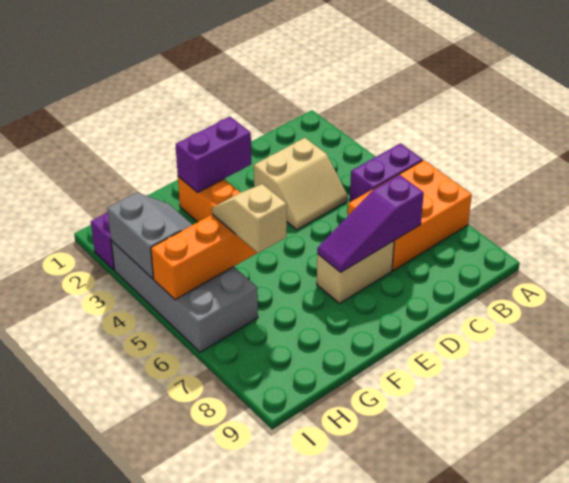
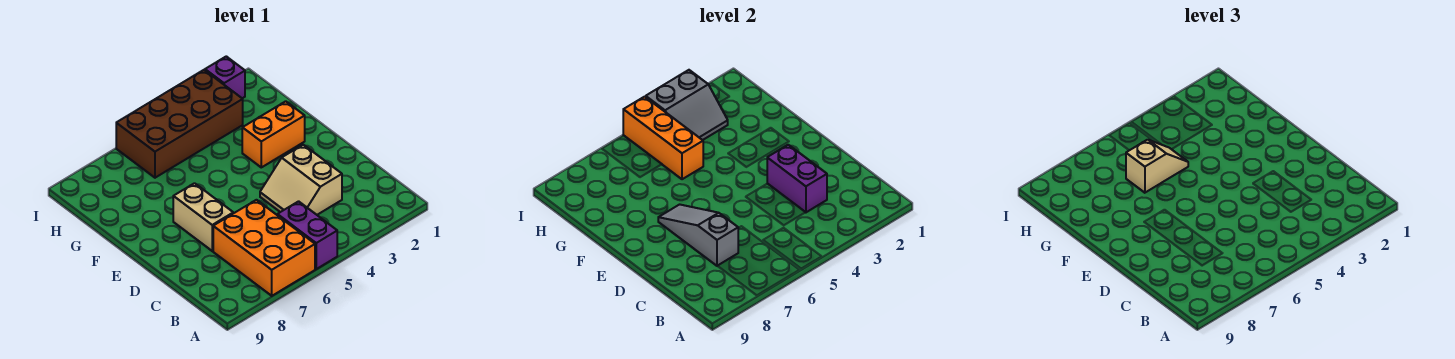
purple 1x3 slope [317,175,424,272] -> grey 1x3 slope [658,204,738,266]
purple 1x2 brick [175,117,251,193] -> purple 1x2 brick moved to [767,145,827,212]
grey 2x4 brick [111,241,258,352] -> brown 2x4 brick [116,70,243,178]

